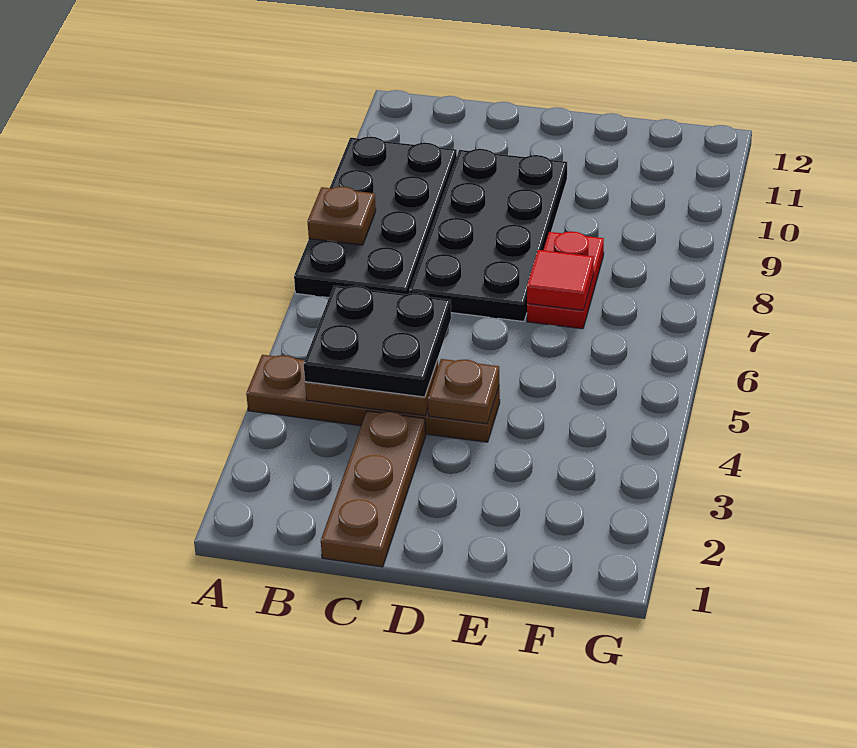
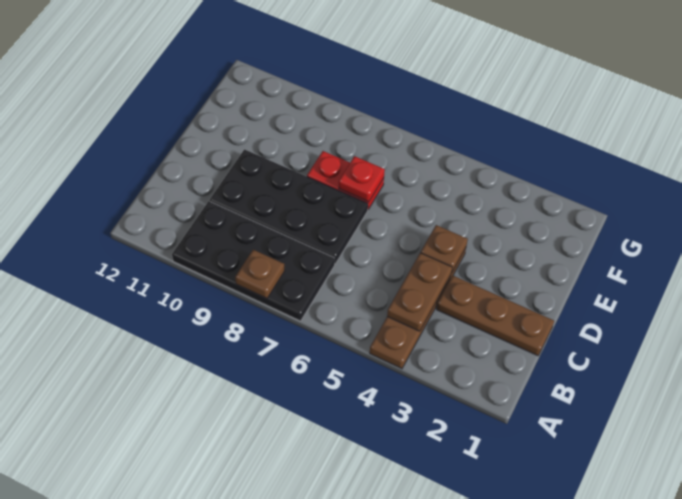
black 2x2 plate [304,286,451,397] -> none
red 1x1 tile [527,250,594,310] -> red 1x1 plate [339,156,385,202]

